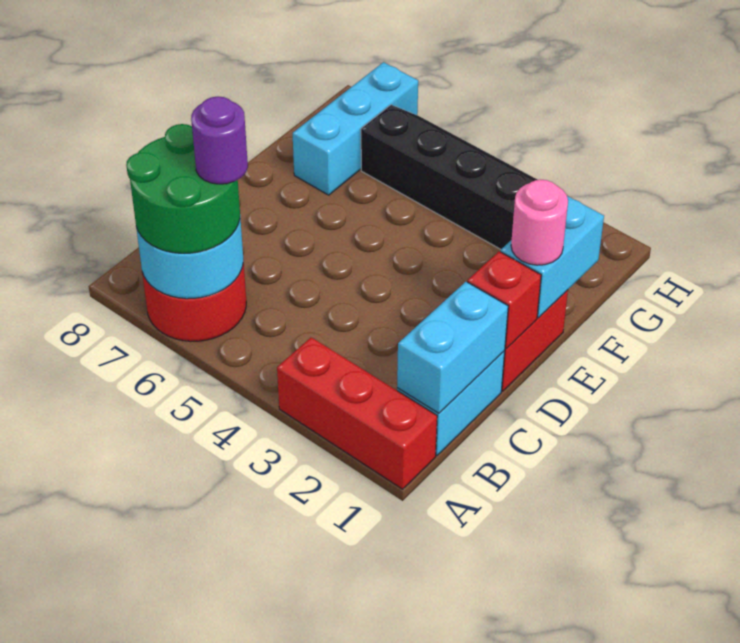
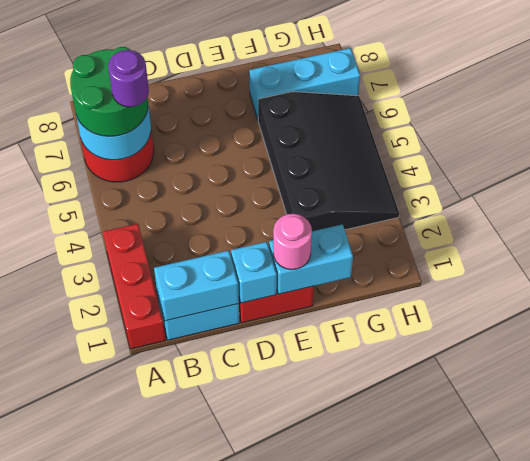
red 1x1 brick [467,251,541,349] -> cyan 1x1 brick [231,242,277,303]
black 2x4 slope [361,105,537,249] -> black 3x4 slope [258,92,399,231]

